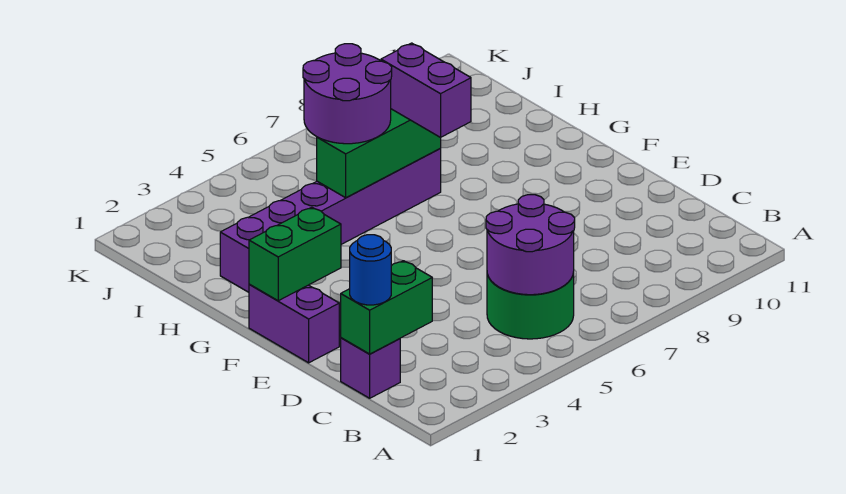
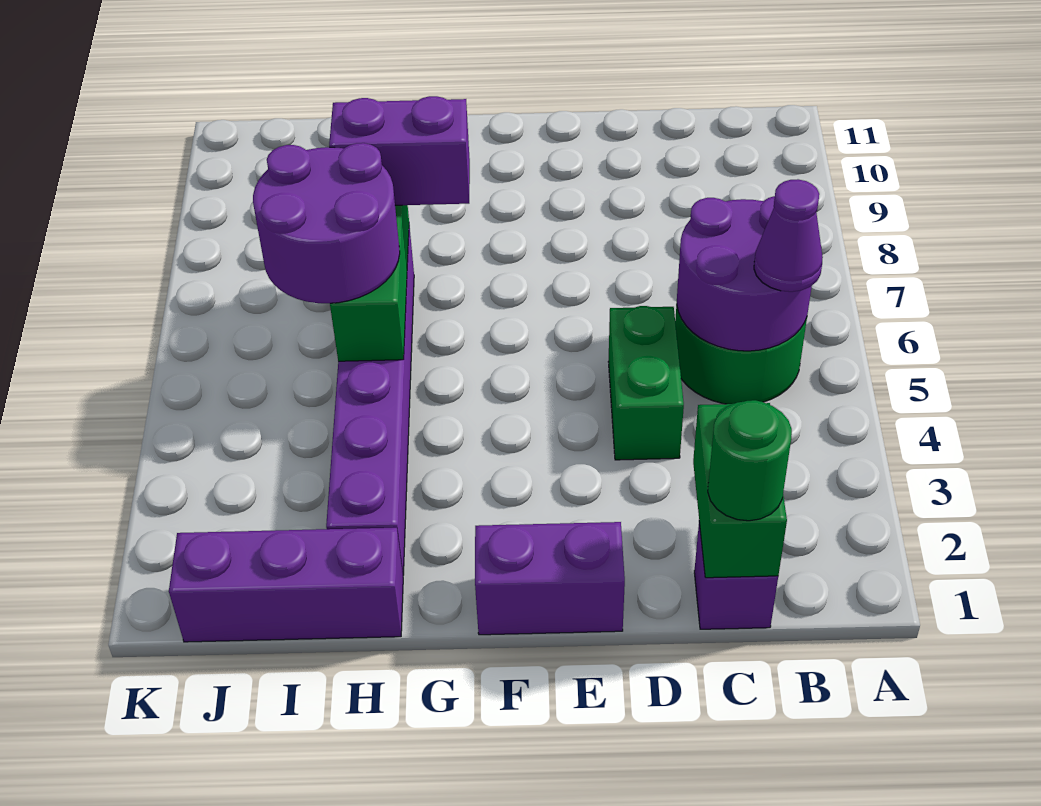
none -> purple 1x1 cone [754,179,823,292]
blue 1x1 round brick [350,235,391,305] -> green 1x1 round brick [708,400,792,521]
green 1x2 brick [249,207,341,301] -> green 1x2 brick moved to [608,306,684,460]
none -> purple 1x3 brick [169,528,403,642]

